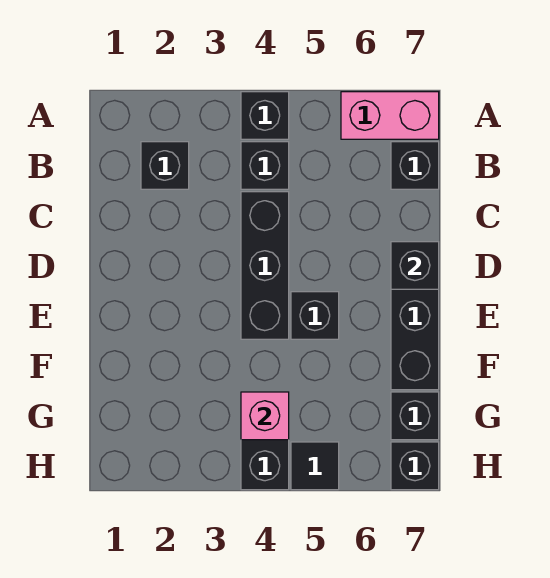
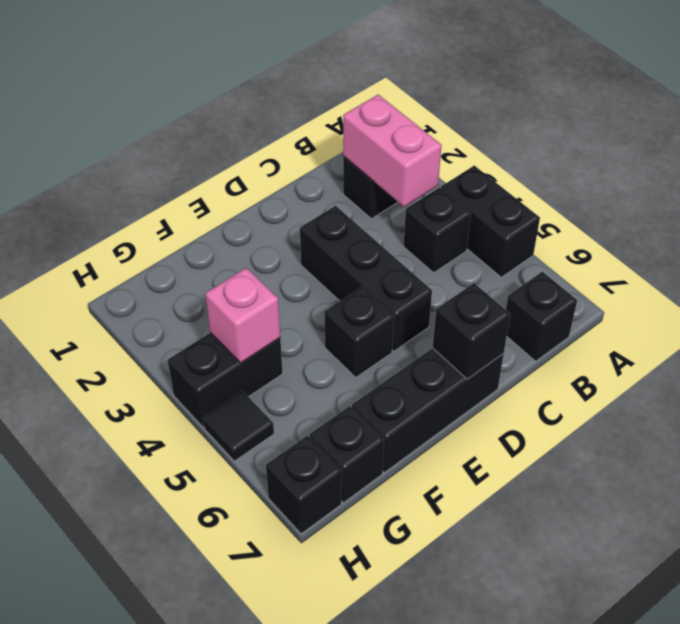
black 1x1 brick [241,92,289,139] -> black 1x2 brick [441,166,540,277]
pink 1x2 brick [341,92,439,139] -> pink 1x2 brick moved to [343,95,442,207]
black 1x3 brick [241,192,289,339] -> black 1x3 brick turned to [300,206,432,351]

